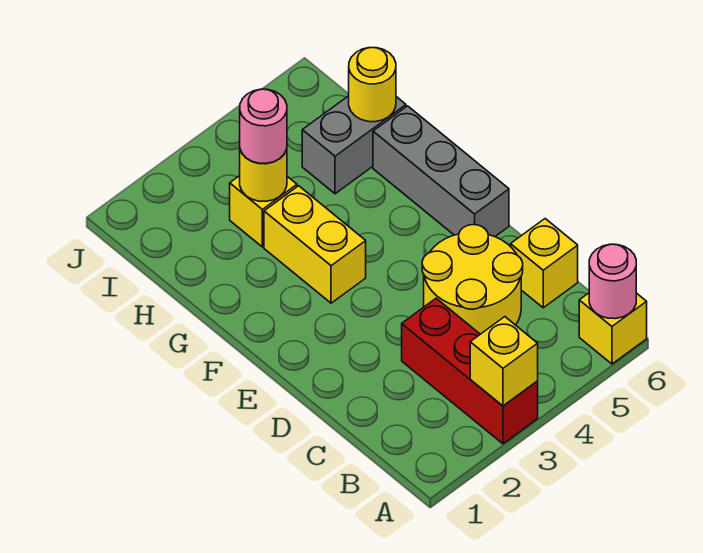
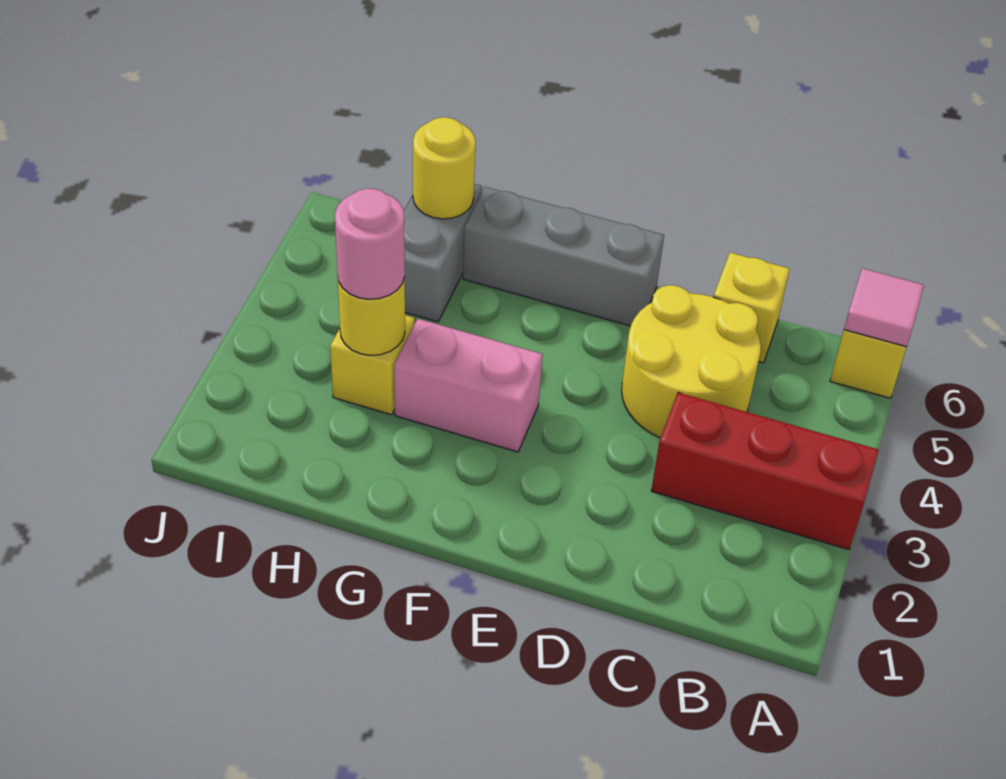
yellow 1x1 brick [470,317,538,406] -> none
pink 1x1 round brick [589,244,636,319] -> pink 1x1 tile [844,268,924,347]
yellow 1x2 brick [264,186,366,303] -> pink 1x2 brick [394,319,543,452]

